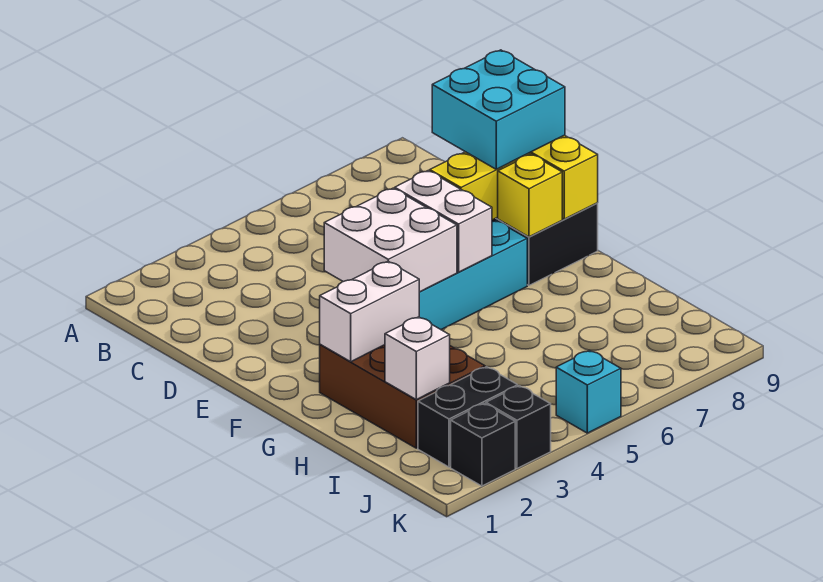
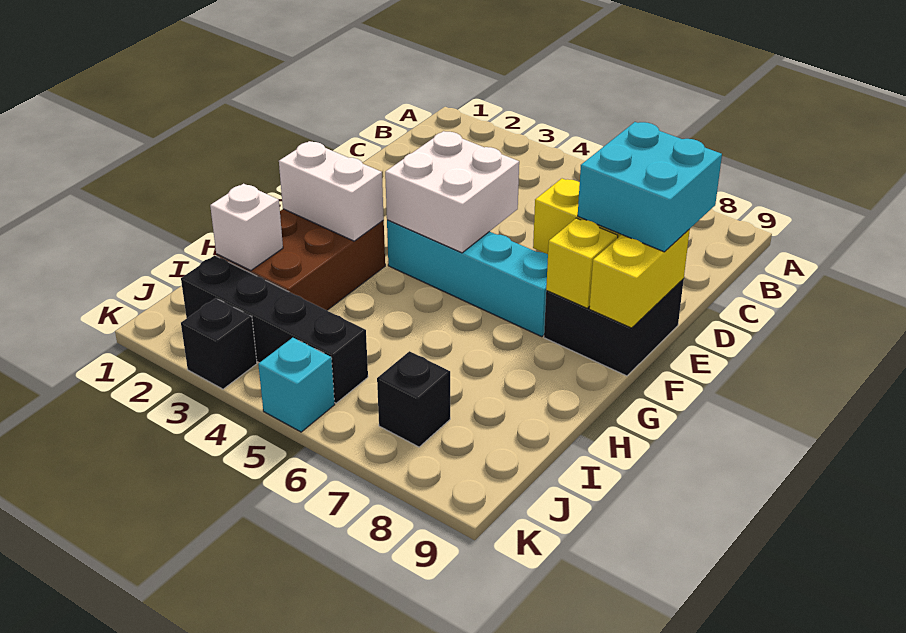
white 1x2 brick [395,171,492,272] -> none
black 1x2 brick [418,367,518,467] -> black 1x4 brick [181,255,368,403]
black 1x1 brick [451,404,515,486] -> black 1x1 brick moved to [377,351,450,447]

